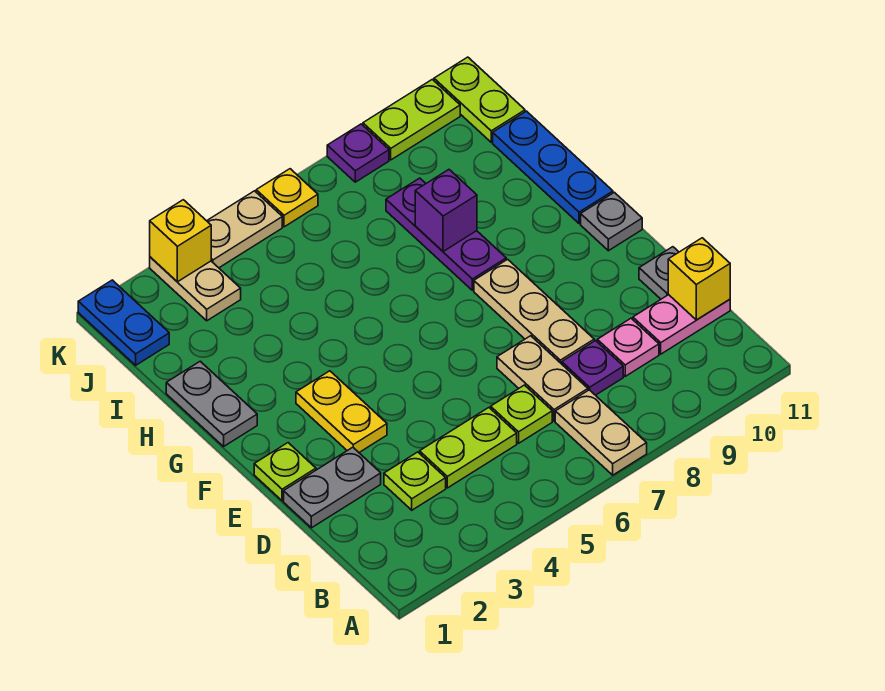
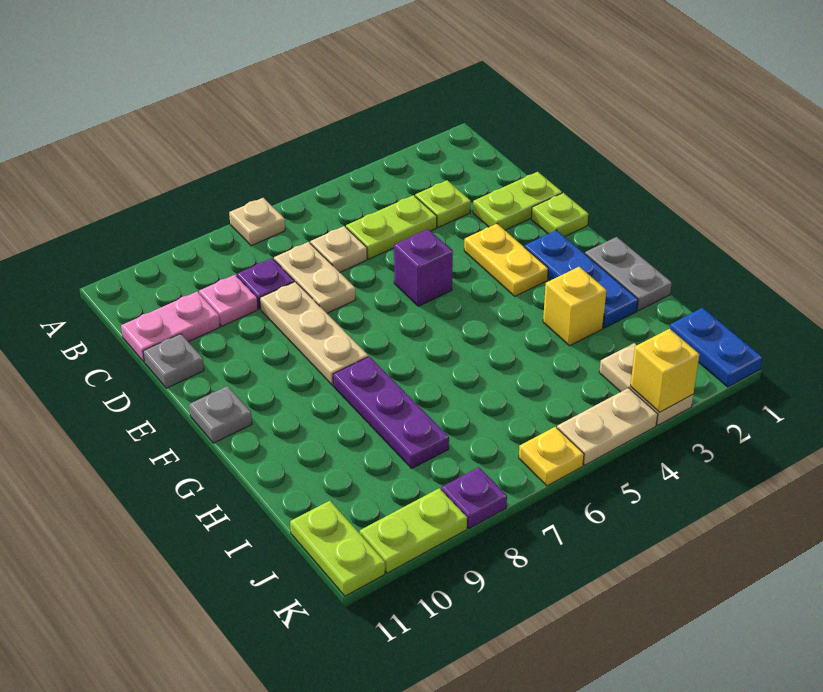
tan 1x2 plate [555,390,647,475] -> tan 1x1 plate [229,198,285,246]
lime 1x1 plate [491,385,552,443] -> tan 1x1 plate [310,226,367,272]
yellow 1x1 brick [668,238,730,320] -> yellow 1x1 brick moved to [543,267,606,346]
grey 1x2 plate [284,447,381,528] -> lime 1x2 plate [473,172,562,230]
blue 1x3 plate [493,111,613,224] -> blue 1x3 plate moved to [524,230,638,328]
purple 1x1 brick [415,170,477,251] -> purple 1x1 brick moved to [394,229,453,306]

